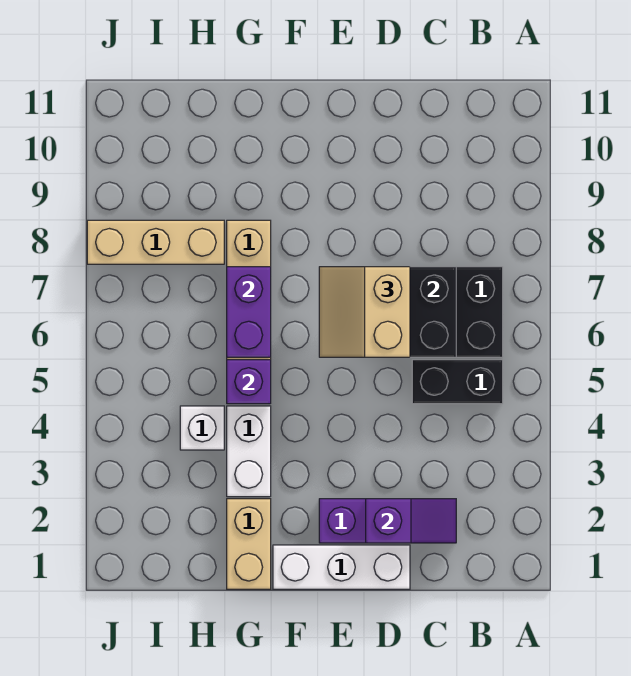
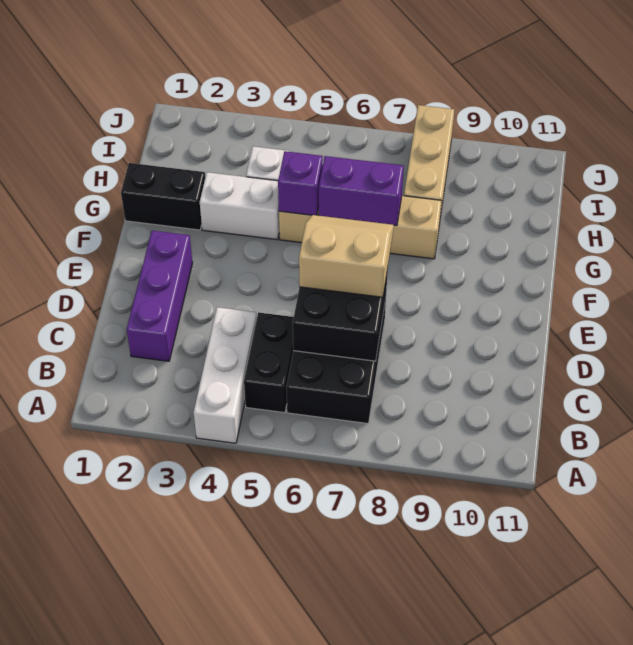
purple 1x2 slope [366,499,456,543] -> none
white 1x3 brick [273,545,410,589] -> white 1x3 brick moved to [194,307,257,443]
tan 1x2 brick [227,499,271,589] -> black 1x2 brick [121,163,205,230]

